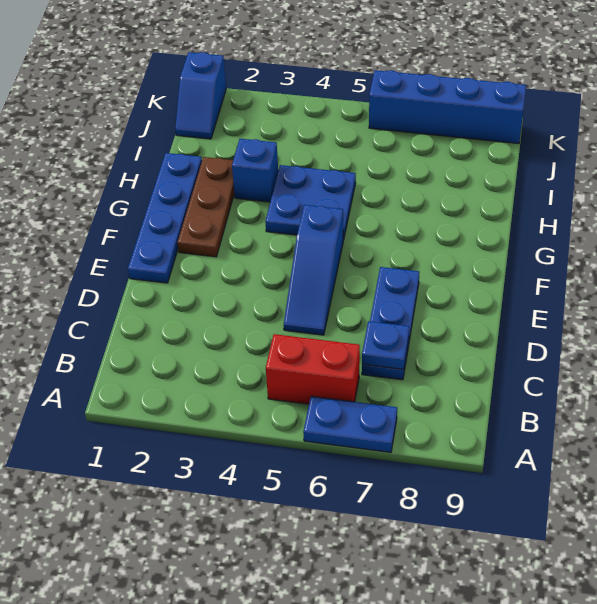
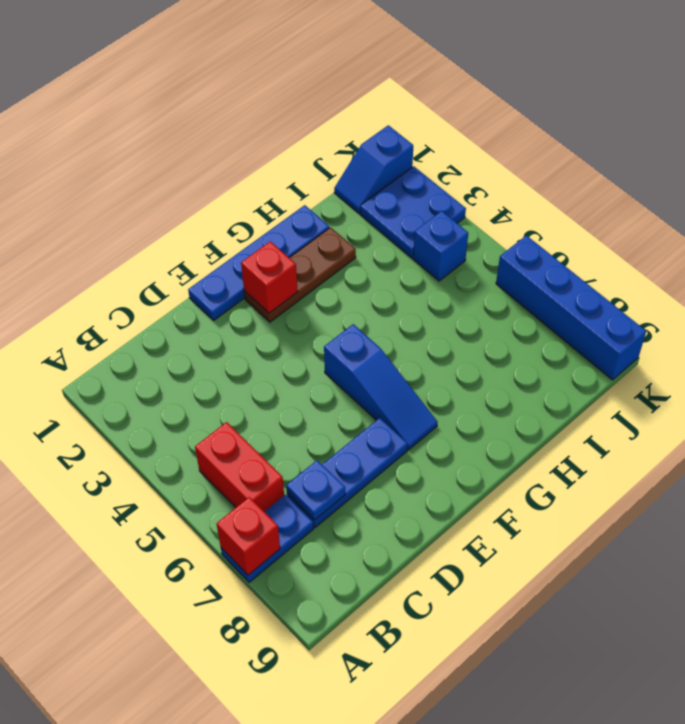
blue 1x2 plate [303,396,397,452] -> blue 1x2 plate turned to [221,495,314,582]
none -> red 1x1 brick [216,497,280,575]
blue 1x3 slope [284,205,343,335] -> blue 1x3 slope turned to [324,324,438,450]
none -> red 1x1 brick [241,241,298,313]
blue 2x2 plate [265,165,356,240] -> blue 2x2 plate moved to [360,166,466,258]
blue 1x1 brick [232,139,278,202] -> blue 1x1 brick moved to [413,211,468,281]

